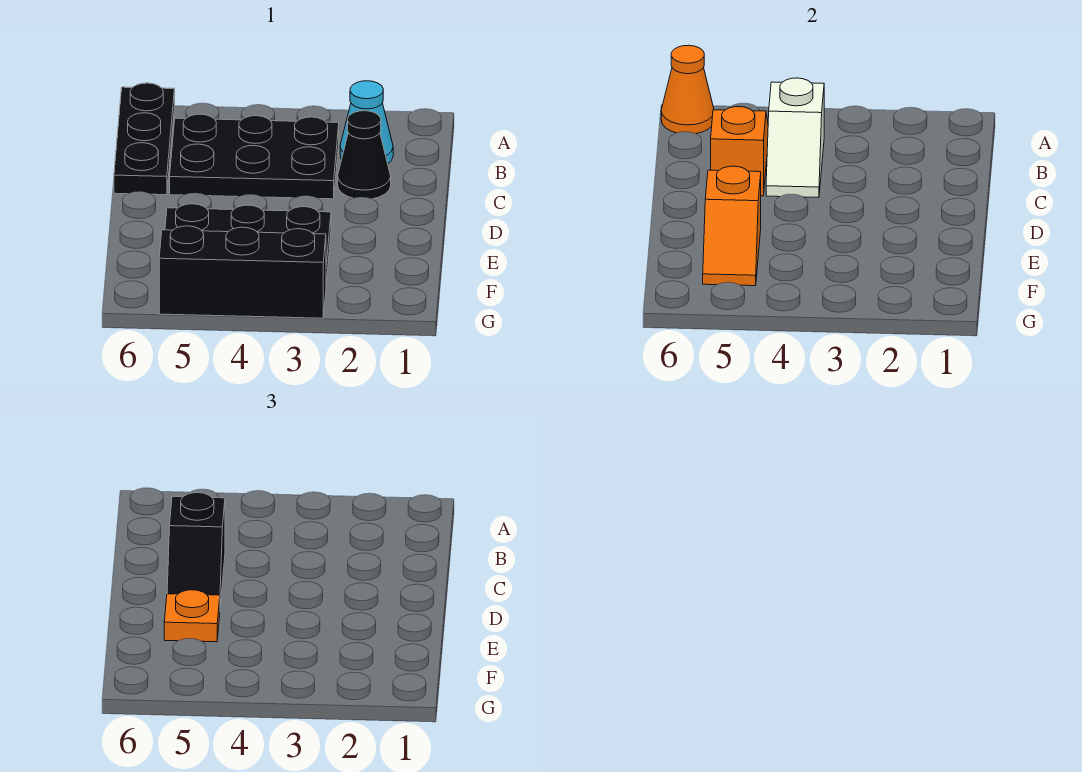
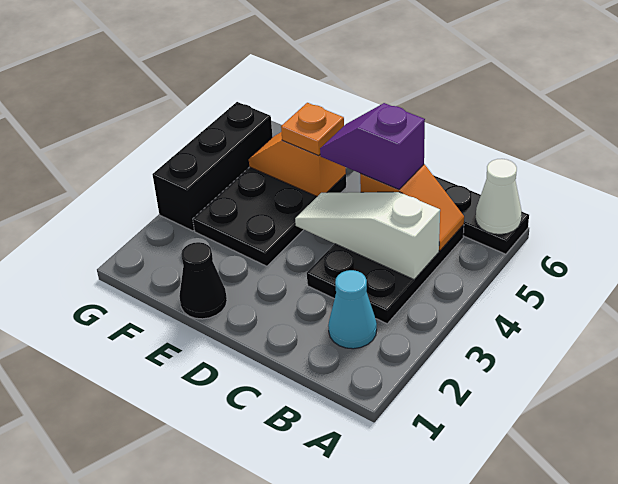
orange 1x1 cone [661,45,714,134] -> white 1x1 cone [476,159,522,234]
white 1x2 slope [766,78,824,198] -> white 1x3 slope [295,192,440,279]
black 1x1 cone [338,111,391,199] -> black 1x1 cone moved to [179,242,227,319]
black 1x2 slope [167,493,225,606] -> purple 1x2 slope [320,103,425,189]

